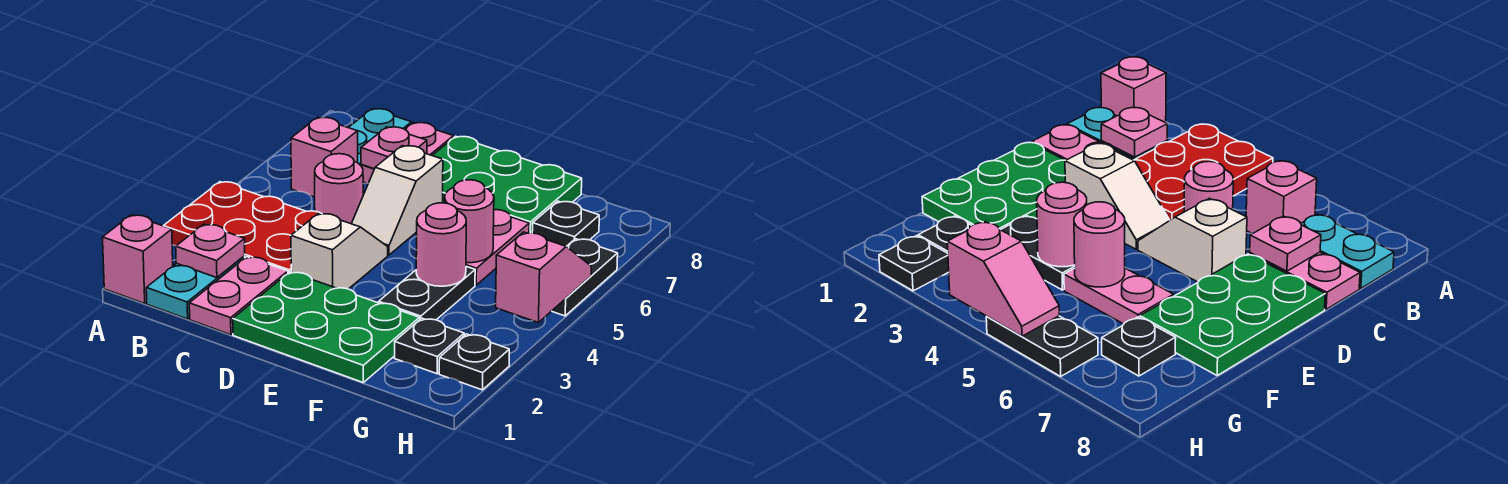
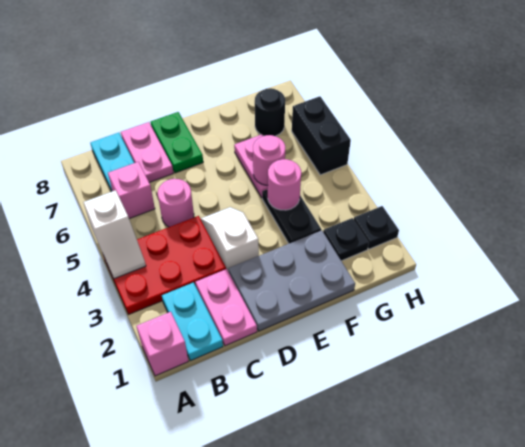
pink 1x1 plate [176,224,245,278] -> none
pink 1x1 plate [361,127,427,169] -> none
green 2x3 plate [233,272,420,382] -> grey 2x3 plate [229,230,355,331]
white 1x2 slope [351,146,443,255] -> white 1x2 slope moved to [83,190,146,279]
green 2x3 plate [432,136,582,233] -> green 1x2 plate [151,112,203,173]
black 1x1 plate [532,201,599,246] -> black 1x1 round brick [255,88,285,136]
pink 1x2 slope [496,232,591,322] -> none
black 1x2 plate [552,239,618,316] -> black 1x2 brick [292,96,351,175]

